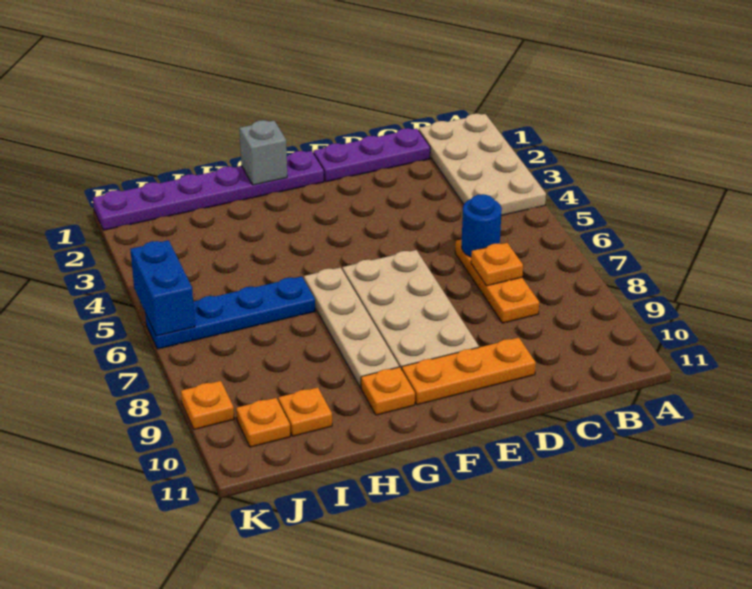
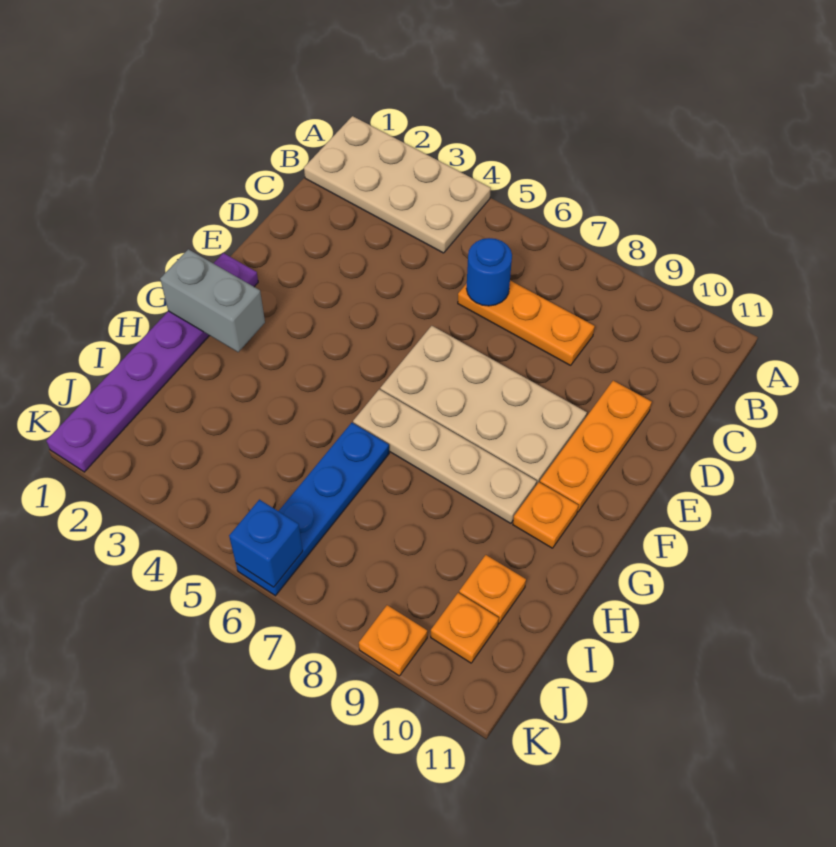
purple 1x3 plate [313,128,430,182] -> none
orange 1x1 plate [471,243,523,286] -> none
grey 1x1 brick [239,120,287,185] -> grey 1x2 brick [160,249,265,352]
blue 1x2 brick [130,240,195,336] -> blue 1x1 brick [229,500,303,587]

